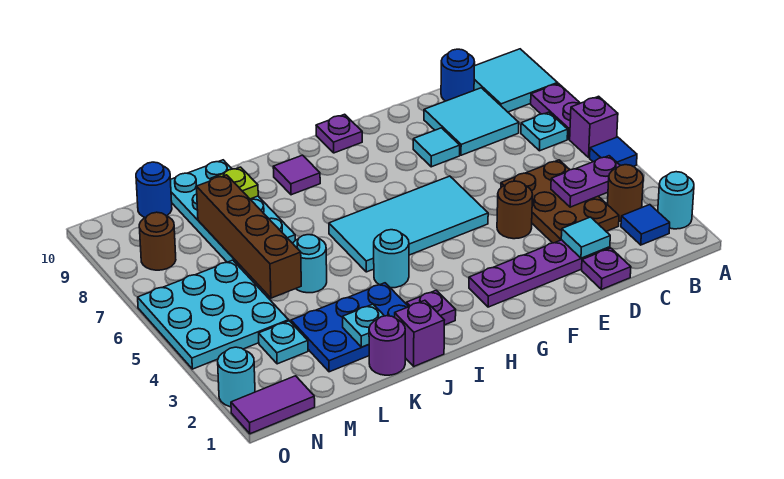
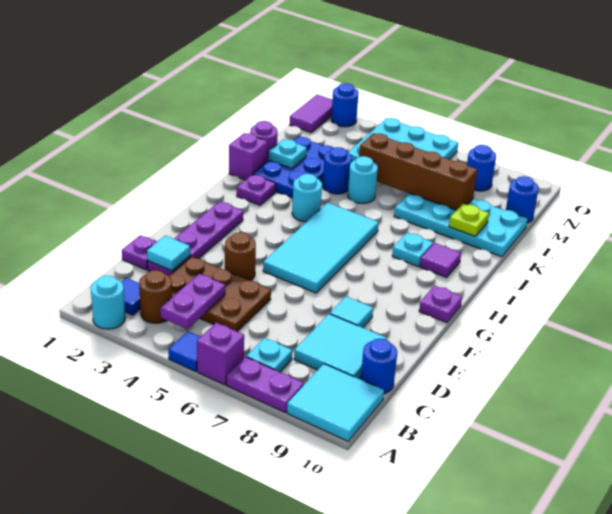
none -> blue 1x1 round brick [323,147,352,194]
cyan 1x1 plate [259,321,308,364] -> cyan 1x1 plate moved to [392,233,433,267]
brown 1x1 round brick [139,212,176,270] -> blue 1x1 round brick [467,145,496,191]
cyan 1x1 round brick [218,347,255,407] -> blue 1x1 round brick [331,83,359,127]

